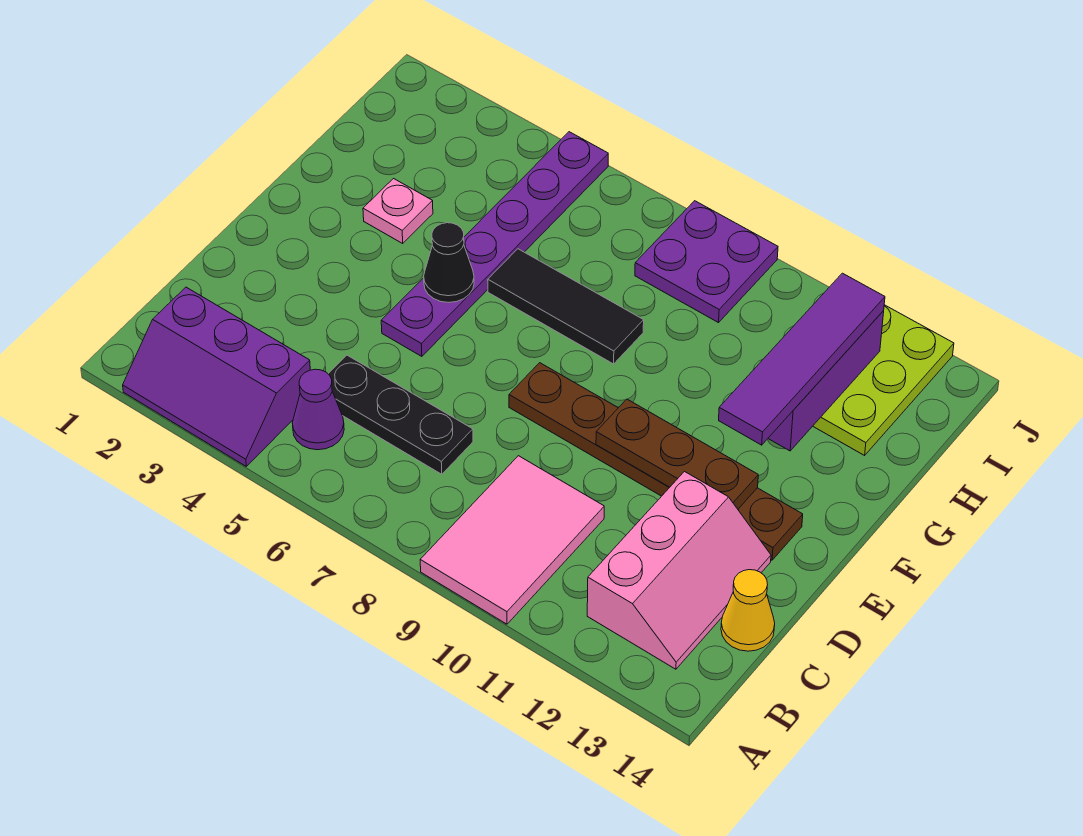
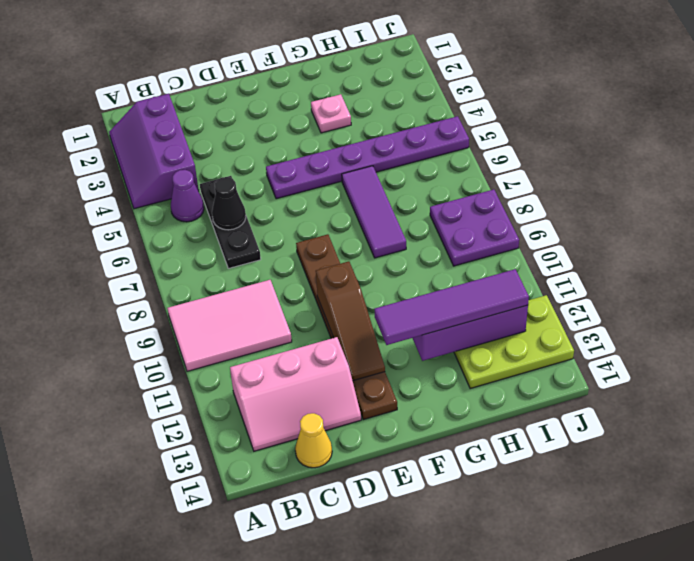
brown 1x3 plate [596,399,758,509] -> brown 1x3 slope [316,261,385,381]
black 1x1 cone [424,223,474,302] -> black 1x1 cone moved to [212,177,246,230]
black 1x3 tile [488,249,644,364] -> purple 1x3 tile [342,166,406,258]

